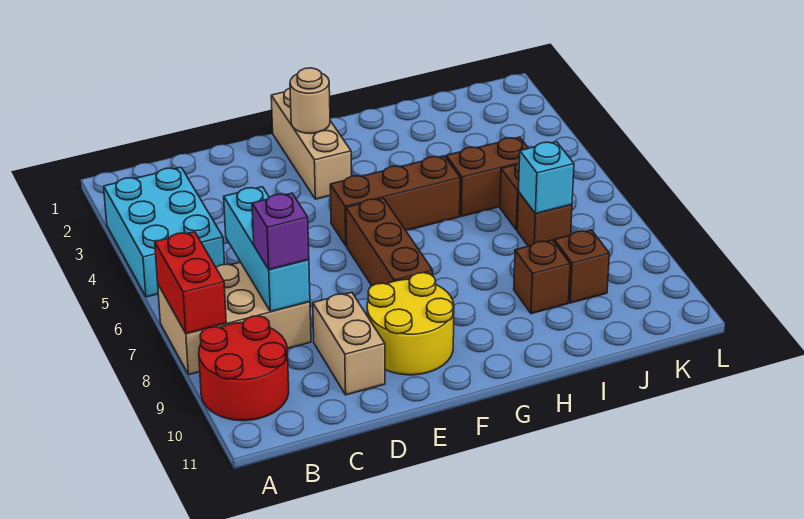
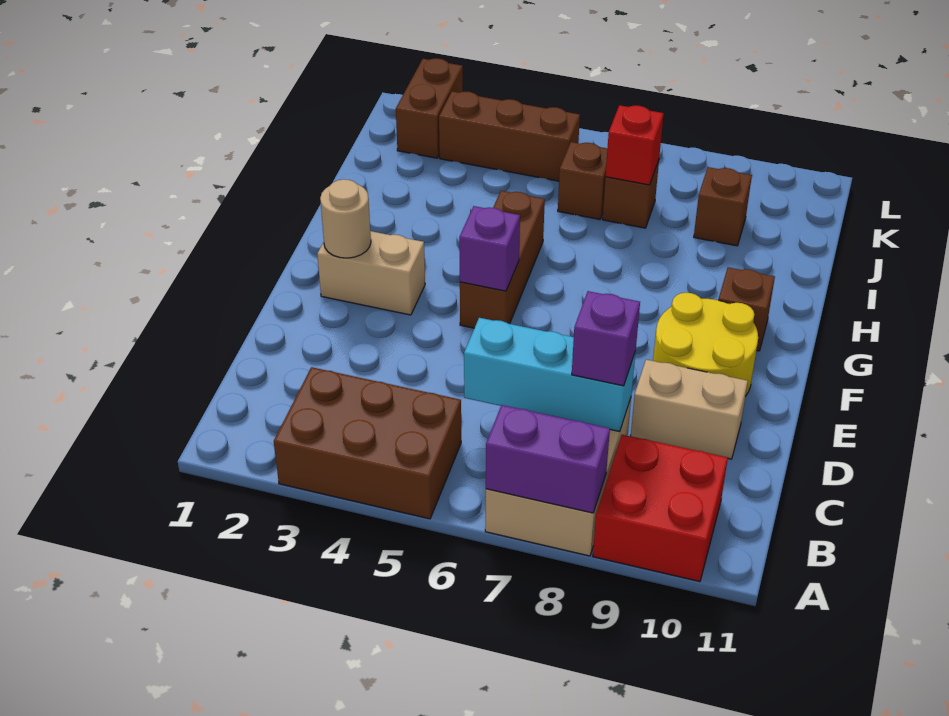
cyan 2x3 brick [104,167,224,297] -> brown 2x3 brick [274,367,461,519]
red 1x2 brick [155,232,226,334] -> purple 1x2 brick [486,405,610,513]
red 2x2 round brick [199,316,289,421] -> red 2x2 brick [593,435,728,582]
tan 1x3 brick [271,88,352,199] -> tan 1x2 brick [317,231,425,315]
none -> purple 1x1 brick [459,206,520,291]
brown 1x3 brick [346,198,433,286] -> brown 1x3 brick moved to [439,91,580,181]
brown 1x2 brick [446,137,528,216] -> brown 1x2 brick moved to [396,58,463,158]
brown 1x1 brick [514,240,570,314] -> brown 1x1 brick moved to [718,267,775,351]
cyan 1x1 brick [519,142,574,214] -> red 1x1 brick [606,105,664,185]

